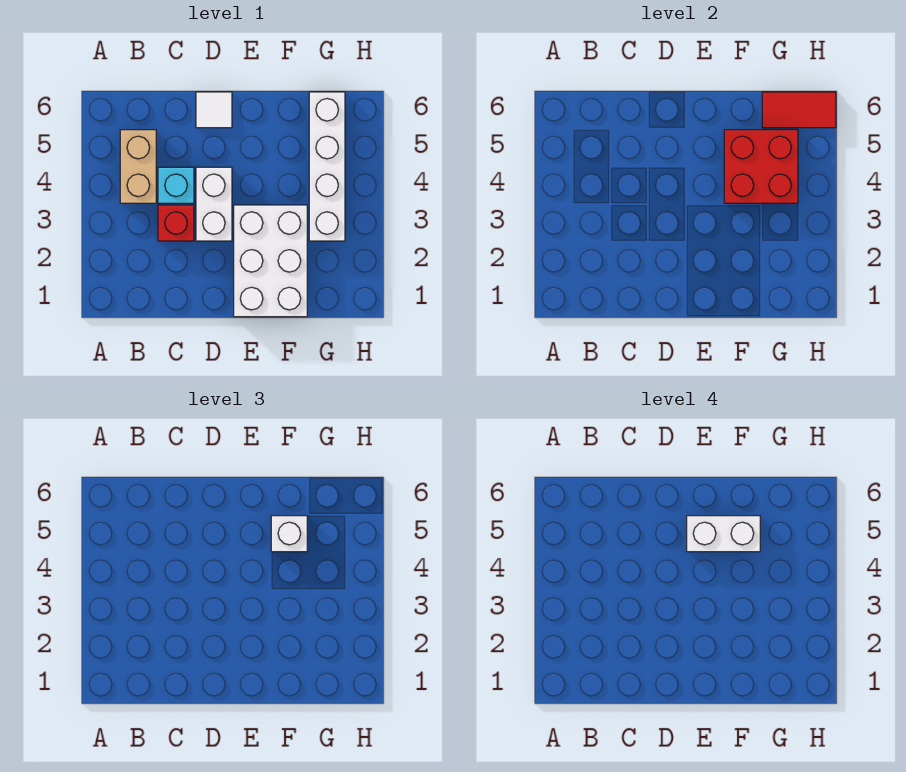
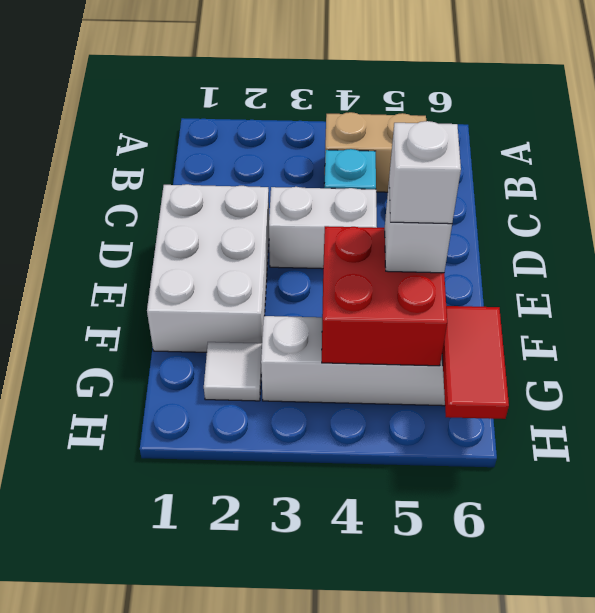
red 1x1 brick [158,205,194,241] -> none
white 1x1 tile [196,92,232,128] -> white 1x1 tile moved to [204,342,262,401]
white 2x3 brick [234,205,307,317] -> white 2x3 brick turned to [147,184,269,352]
white 1x2 brick [687,516,760,552] -> white 1x1 brick [389,121,461,224]

